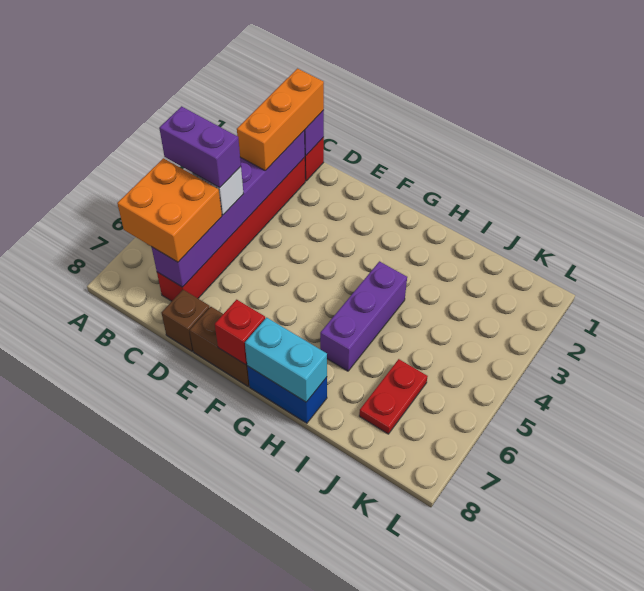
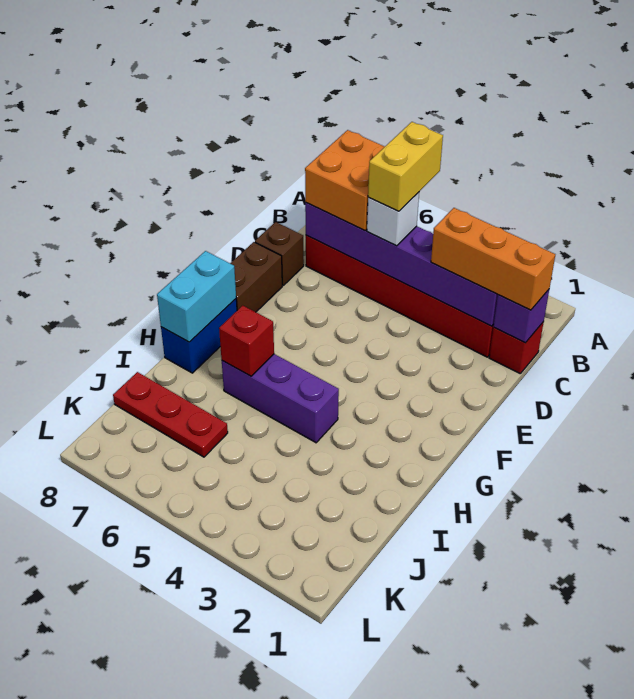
purple 1x2 brick [159,106,241,188] -> yellow 1x2 brick [368,122,443,211]
red 1x1 brick [215,300,265,365] -> red 1x1 brick moved to [219,306,274,376]
red 1x2 plate [359,359,428,434] -> red 1x3 plate [113,372,228,457]

